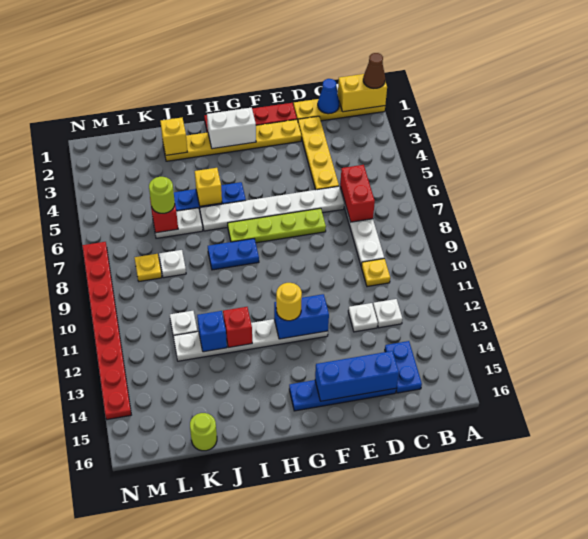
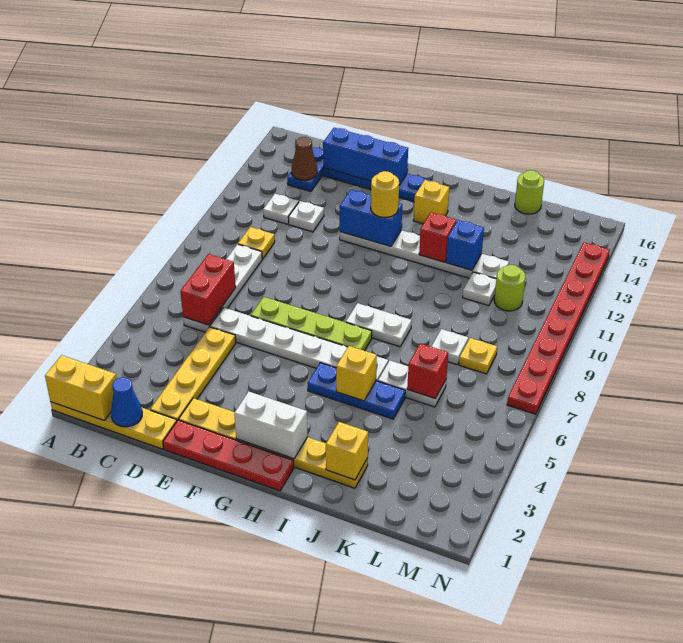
brown 1x1 cone [363,53,385,88] -> brown 1x1 cone moved to [292,137,317,180]
blue 1x2 plate [208,239,259,270] -> white 1x2 plate [346,303,412,347]
none -> yellow 1x1 brick [413,180,449,224]
lime 1x1 round brick [149,177,175,213] -> lime 1x1 round brick moved to [494,265,526,311]

